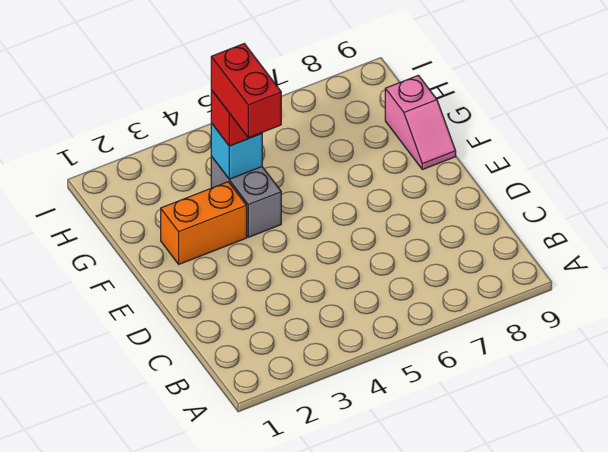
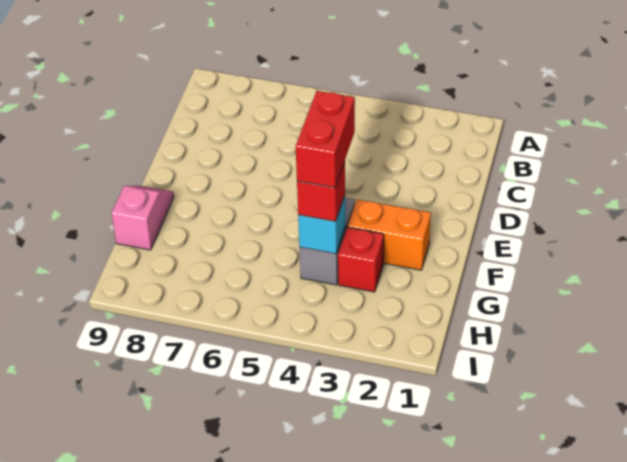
none -> red 1x1 brick [338,227,384,292]

